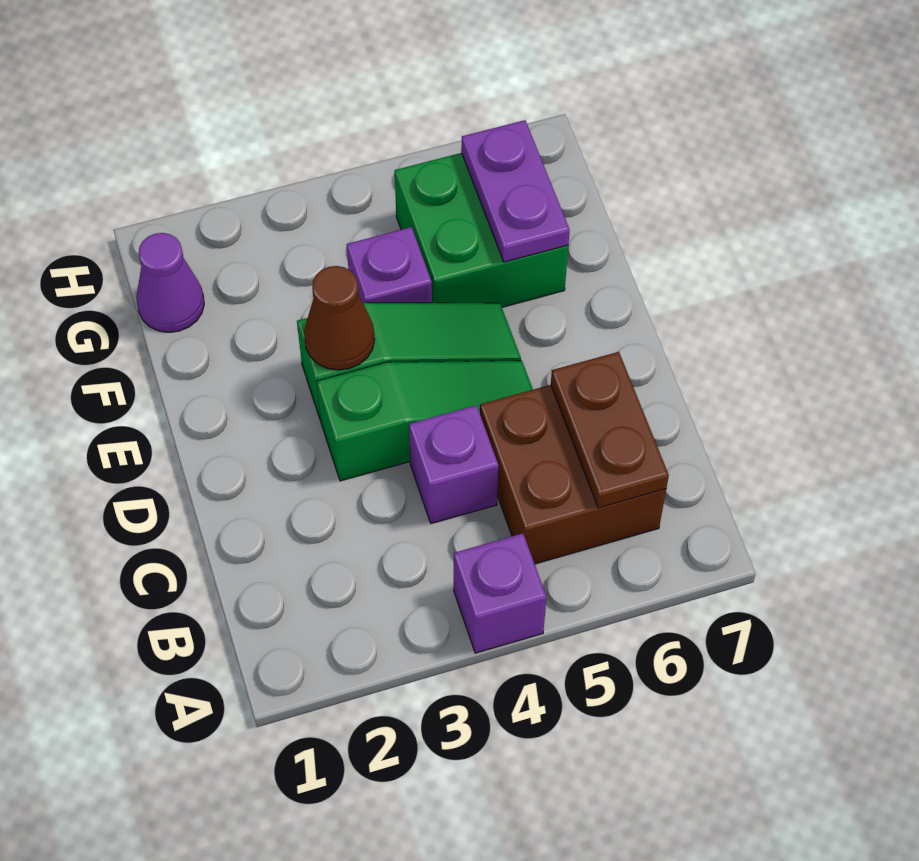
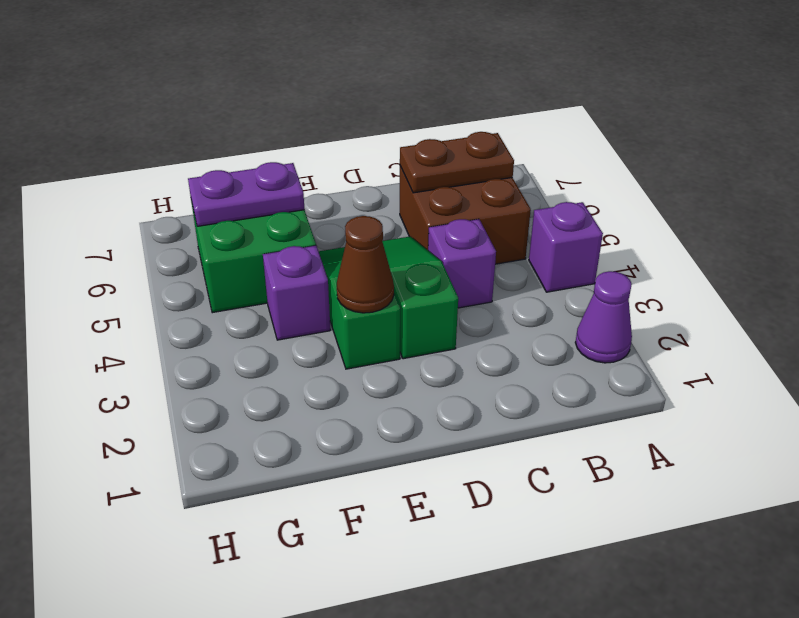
purple 1x1 cone [136,233,204,332] -> purple 1x1 cone moved to [575,271,632,363]

